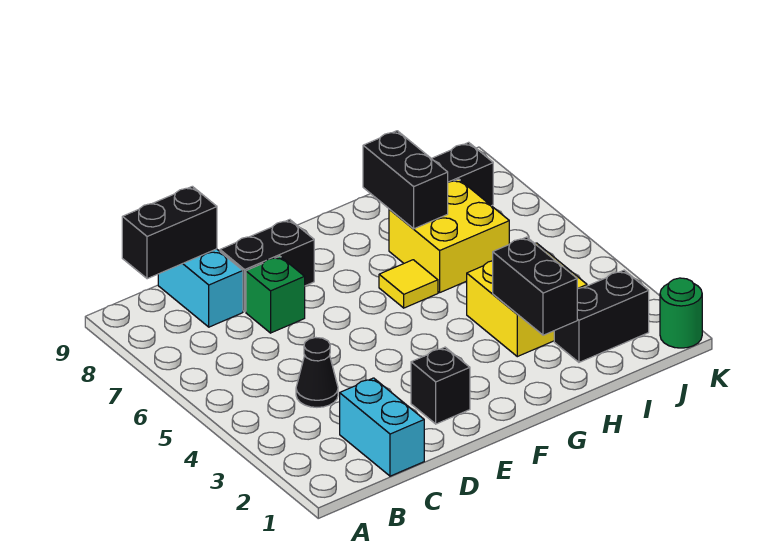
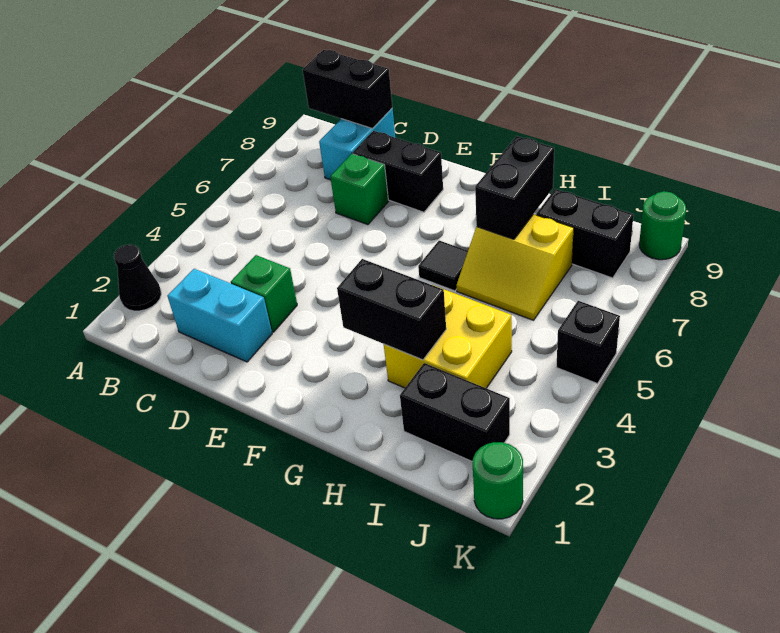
cyan 1x2 brick [340,378,424,476] -> cyan 1x2 brick turned to [167,269,272,362]
black 1x1 cone [296,338,338,407] -> black 1x1 cone moved to [114,245,161,311]
none -> green 1x1 brick [231,255,297,332]
black 1x1 brick [411,347,470,424] -> black 1x1 brick moved to [557,301,620,384]
yellow 1x1 tile [379,260,438,308] -> black 1x1 tile [418,241,468,291]
black 1x2 brick [493,237,577,335] -> black 1x2 brick turned to [337,259,446,360]
yellow 2x2 brick [389,179,509,293] -> yellow 2x2 slope [456,214,574,320]
none -> green 1x1 round brick [639,191,686,260]

